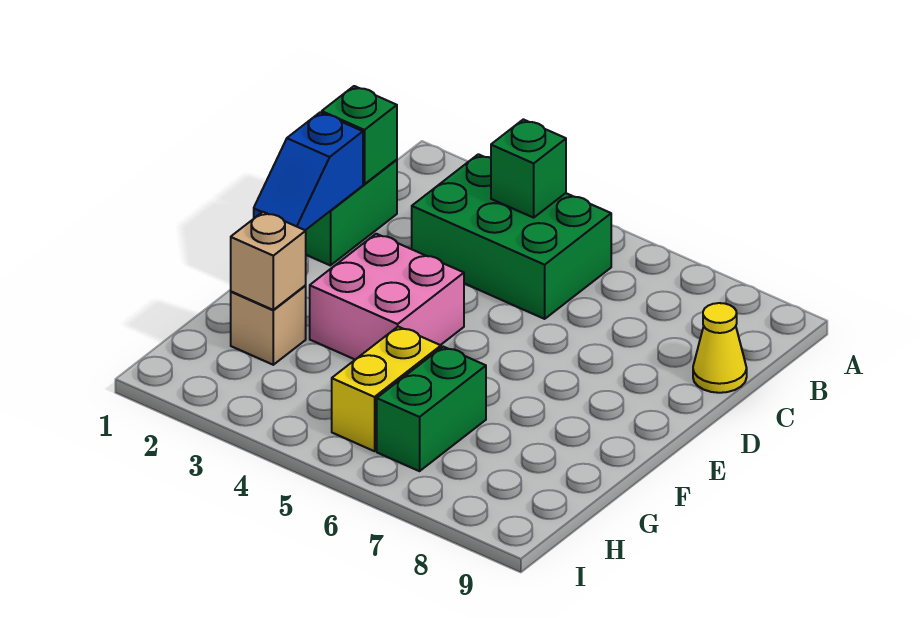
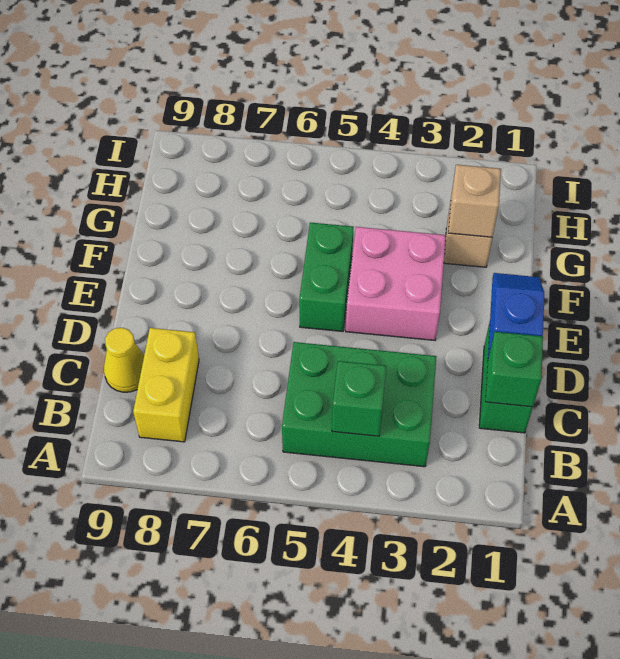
yellow 1x2 brick [332,327,441,451] -> yellow 1x2 brick moved to [133,328,199,442]
green 1x2 brick [377,347,486,471] -> green 1x2 brick moved to [299,222,354,331]

